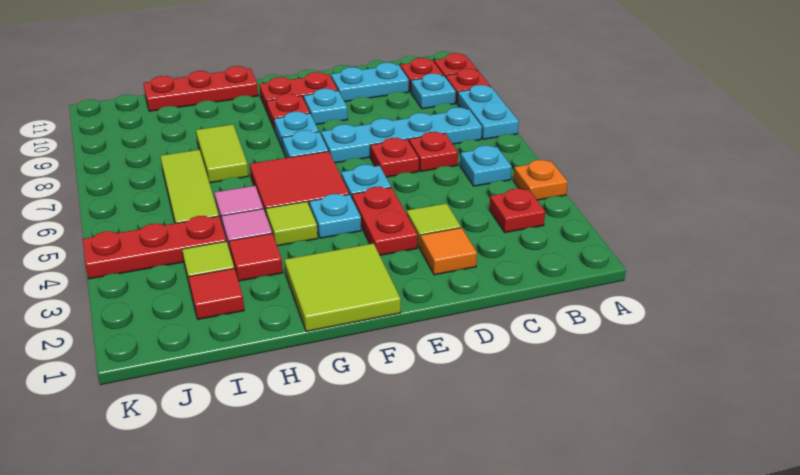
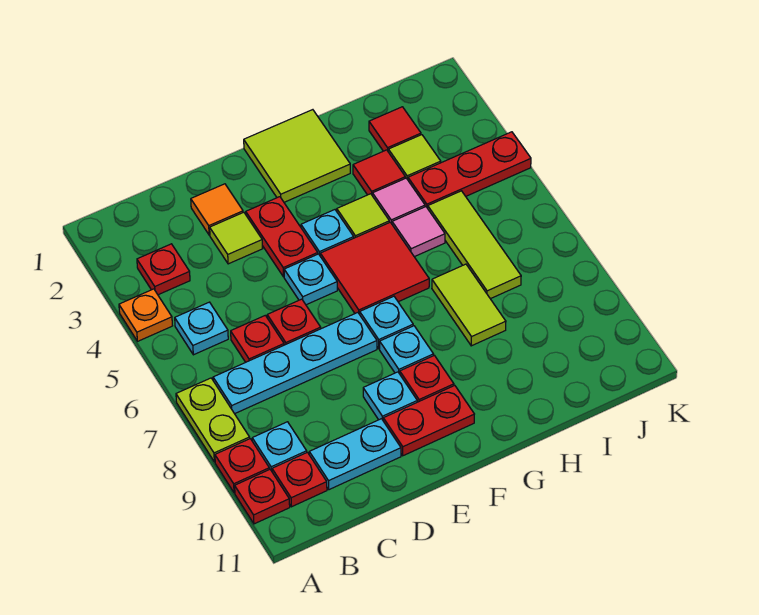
cyan 1x2 plate [457,85,519,139] -> lime 1x2 plate [176,378,250,462]
red 1x3 plate [143,66,258,111] -> none

